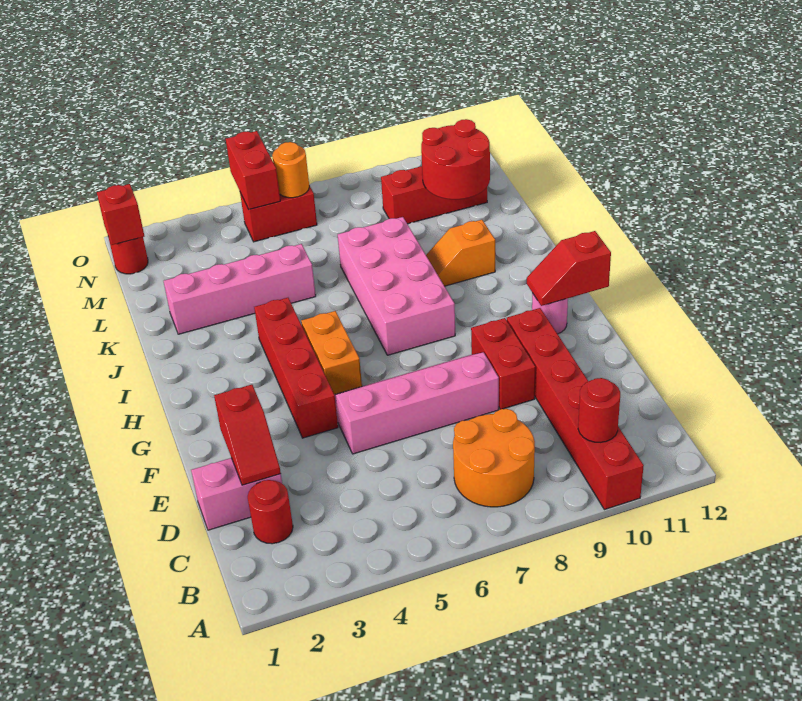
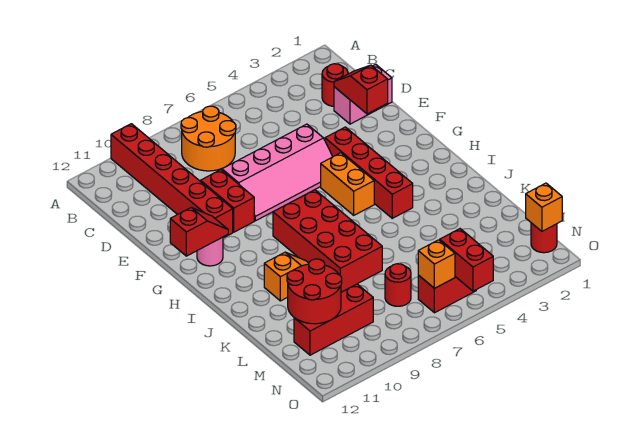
red 1x1 round brick [578,378,620,442] -> red 1x1 round brick moved to [385,264,411,306]
pink 2x4 brick [338,217,455,355] -> red 2x4 brick [273,190,382,292]
pink 1x4 brick [164,244,316,334] -> none
red 1x1 brick [97,184,144,245] -> orange 1x1 brick [526,183,562,231]
orange 1x1 round brick [272,142,309,198] -> orange 1x1 brick [418,240,455,288]

